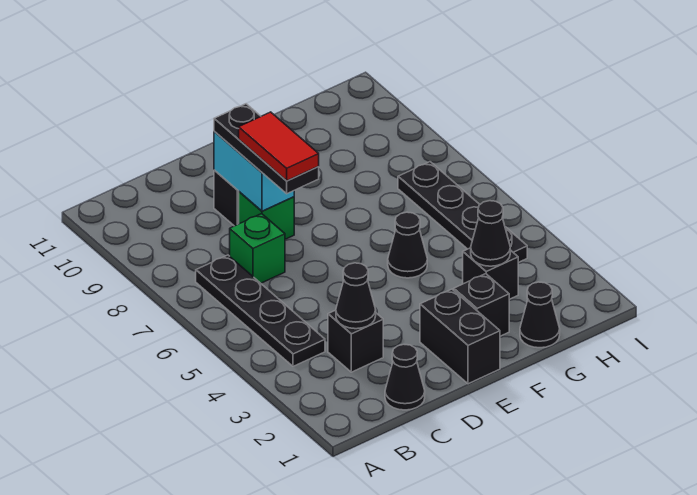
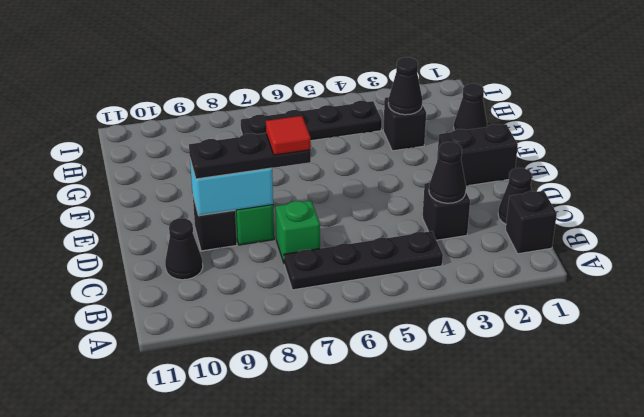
red 1x2 tile [239,112,319,181] -> red 1x1 tile [266,116,311,155]
black 1x1 brick [454,274,509,336] -> black 1x1 brick moved to [506,191,557,254]
black 1x1 cone [388,212,427,278] -> black 1x1 cone moved to [165,218,203,280]

